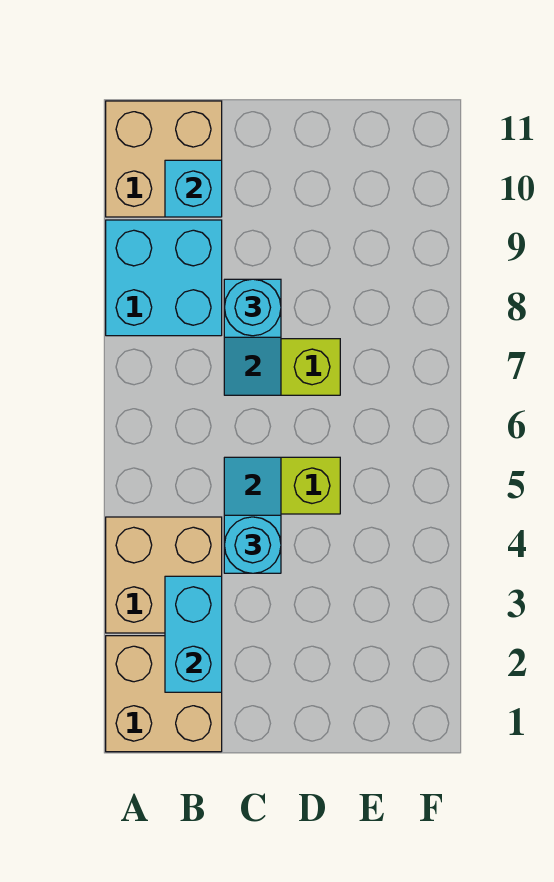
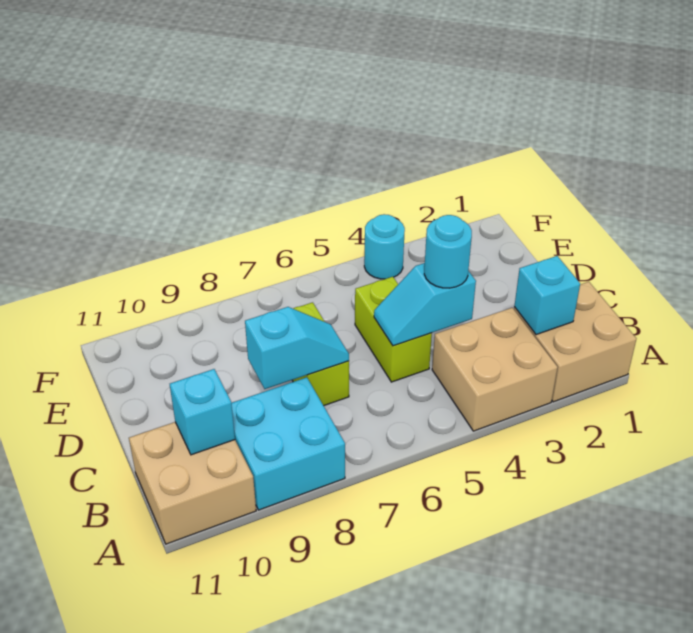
cyan 1x2 brick [165,576,222,692] -> cyan 1x1 brick [514,256,580,335]
cyan 1x1 round brick [224,279,281,336] -> cyan 1x1 round brick moved to [364,214,405,279]

